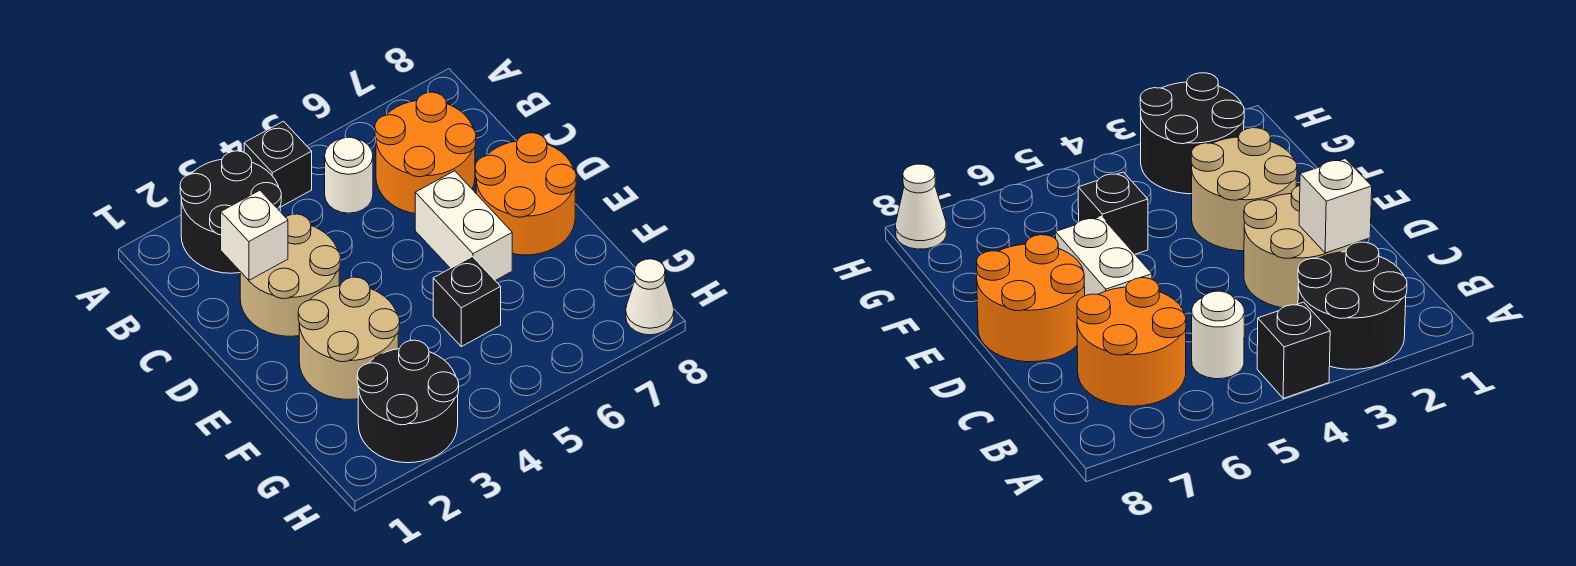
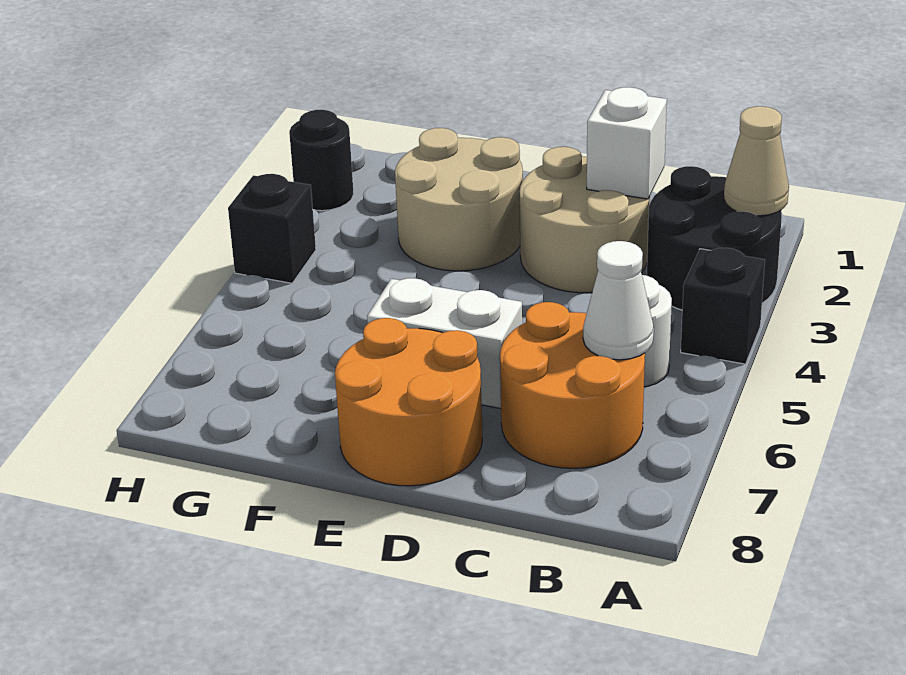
none -> tan 1x1 cone [724,106,789,216]
black 1x1 brick [433,257,501,347] -> black 1x1 brick moved to [228,174,316,283]
black 2x2 round brick [357,340,459,463] -> black 1x1 round brick [289,110,354,211]
white 1x1 cone [626,259,674,335] -> white 1x1 cone moved to [583,241,654,360]

